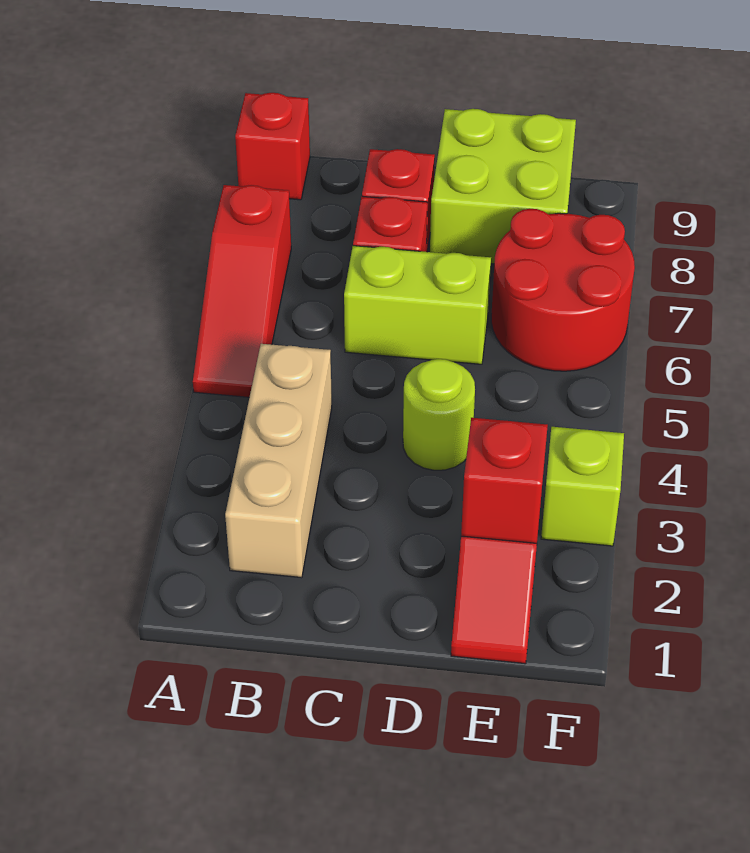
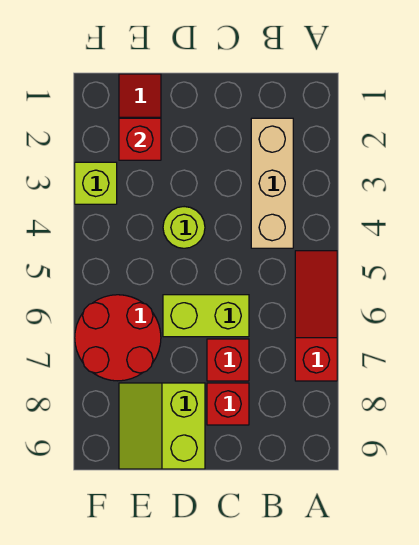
red 1x1 brick [235,93,310,200] -> none
lime 2x2 brick [430,109,576,264] -> lime 2x2 slope [119,383,205,469]

